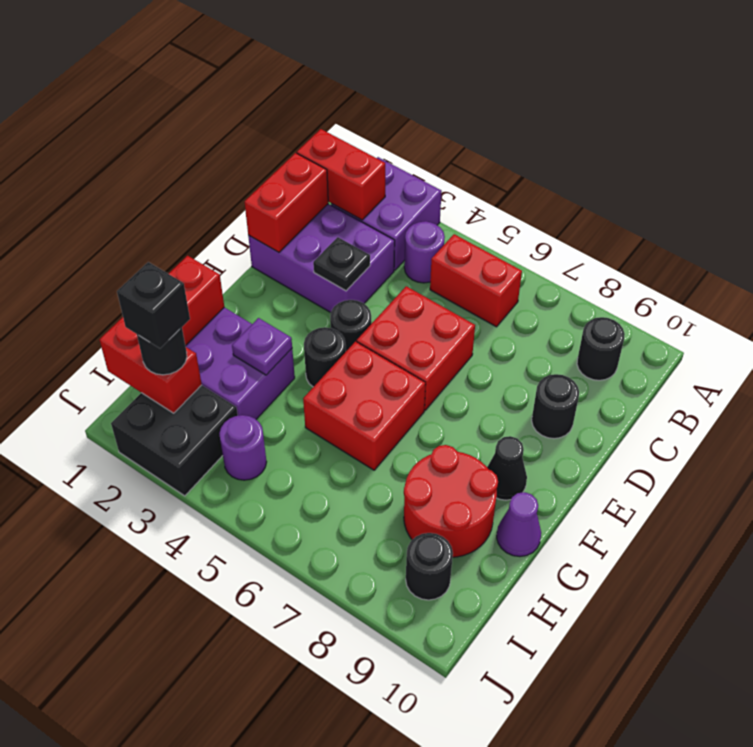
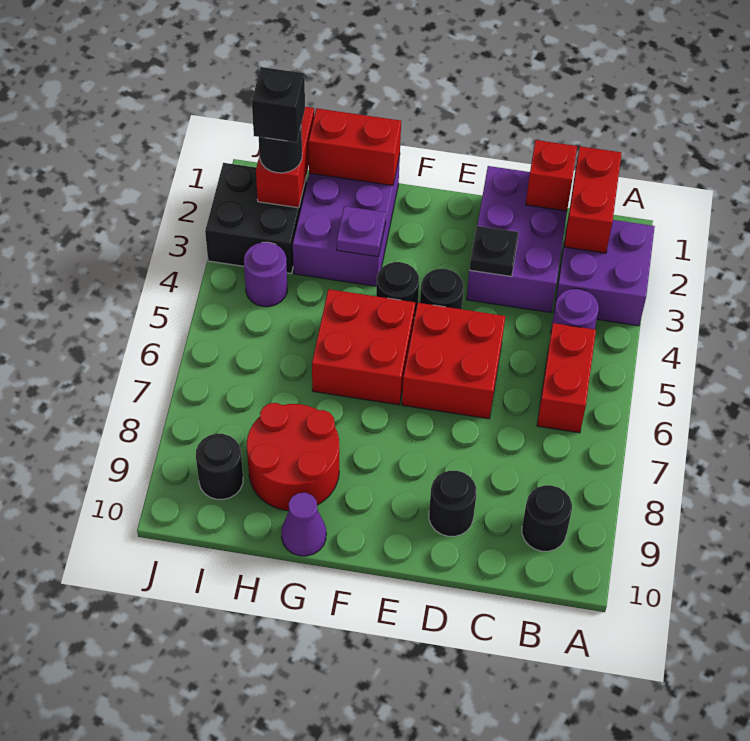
red 1x2 brick [245,153,328,252] -> red 1x1 brick [526,140,577,211]
black 1x1 cone [487,436,527,500] -> none

